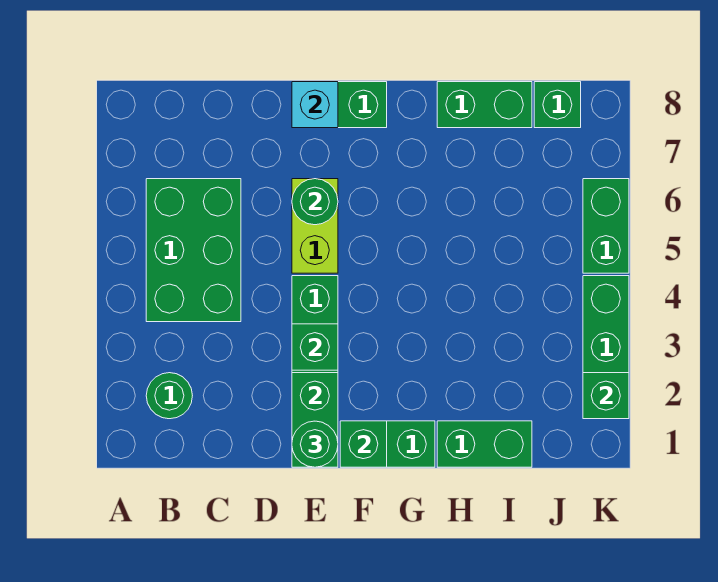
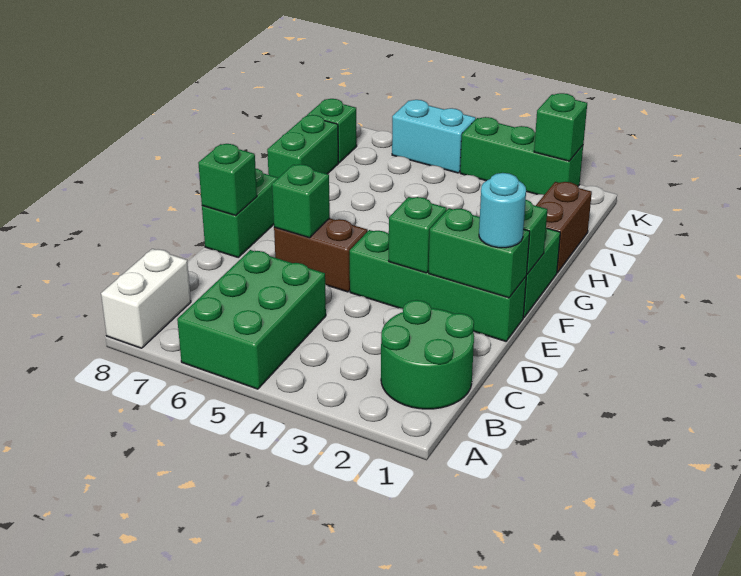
none -> white 1x2 brick [101,249,191,348]
green 1x1 round brick [146,373,192,419] -> green 2x2 round brick [381,300,474,409]
green 2x3 brick [146,179,241,322] -> green 2x3 brick turned to [177,250,326,389]
green 1x1 round brick [292,421,338,467] -> cyan 1x1 round brick [479,173,526,248]
lime 1x2 brick [292,179,338,273] -> brown 1x2 brick [274,218,367,292]
green 1x1 round brick [292,179,338,225] -> green 1x1 brick [272,164,330,238]
cyan 1x1 brick [292,82,338,128] -> green 1x1 brick [198,144,257,215]
green 1x2 brick [437,421,532,467] -> brown 1x2 brick [536,182,592,273]
green 1x2 brick [583,179,629,273] -> cyan 1x2 brick [392,100,476,173]

